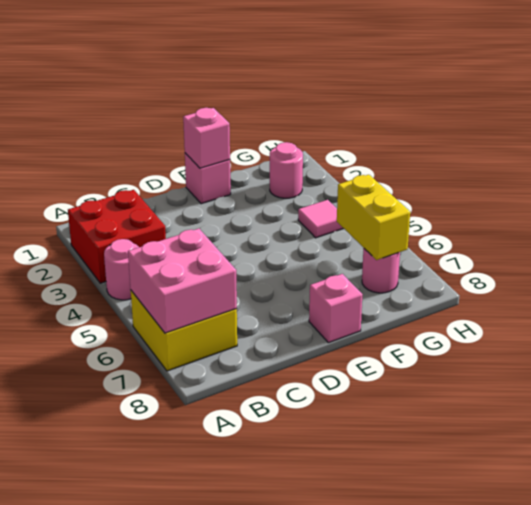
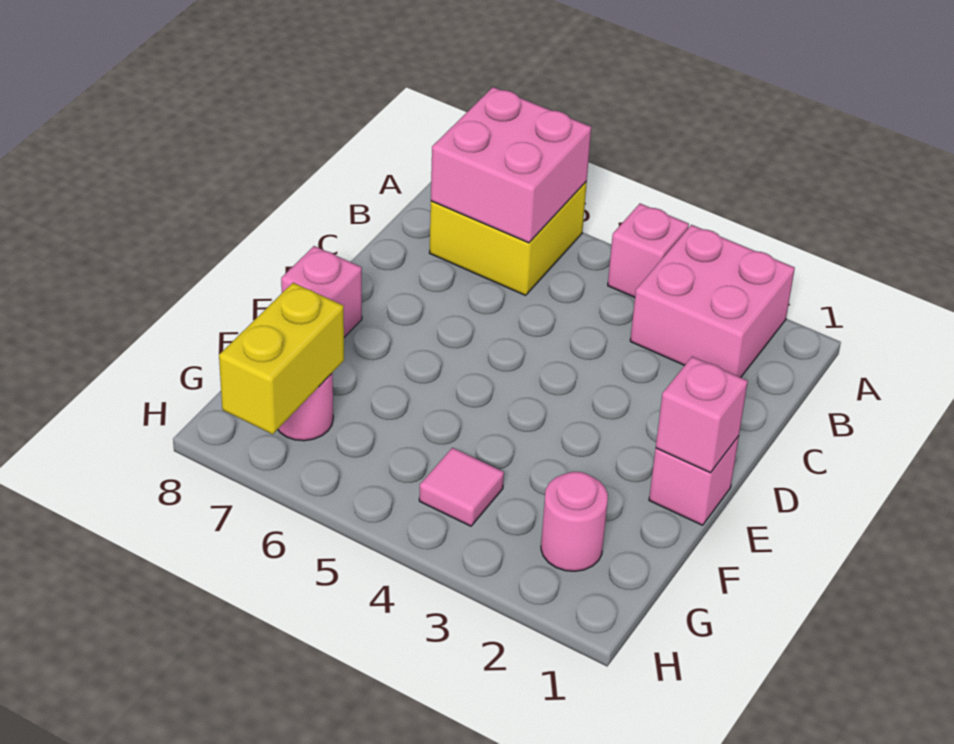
red 2x2 brick [68,190,166,283] -> pink 2x2 brick [630,225,795,377]
pink 1x1 round brick [104,239,139,300] -> pink 1x1 brick [608,204,689,297]
yellow 1x2 brick [337,175,410,260] -> yellow 1x2 brick turned to [219,283,344,434]

